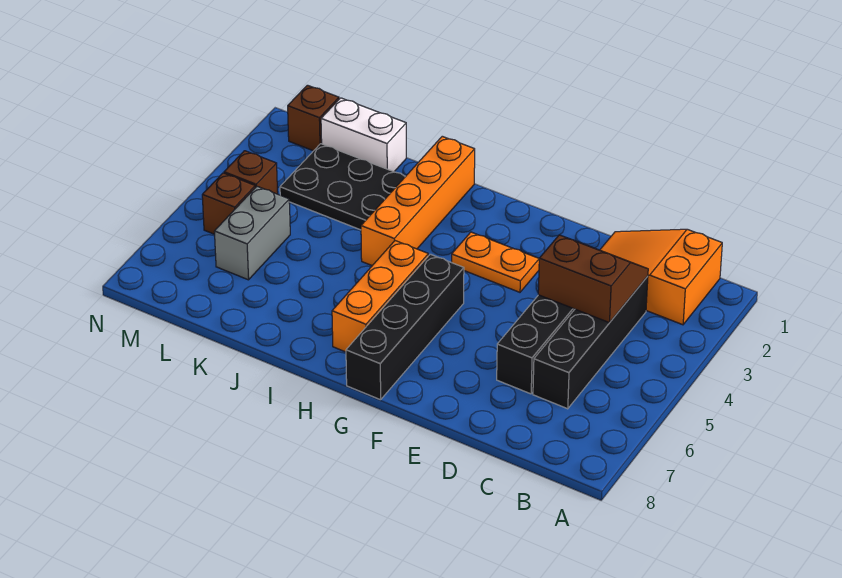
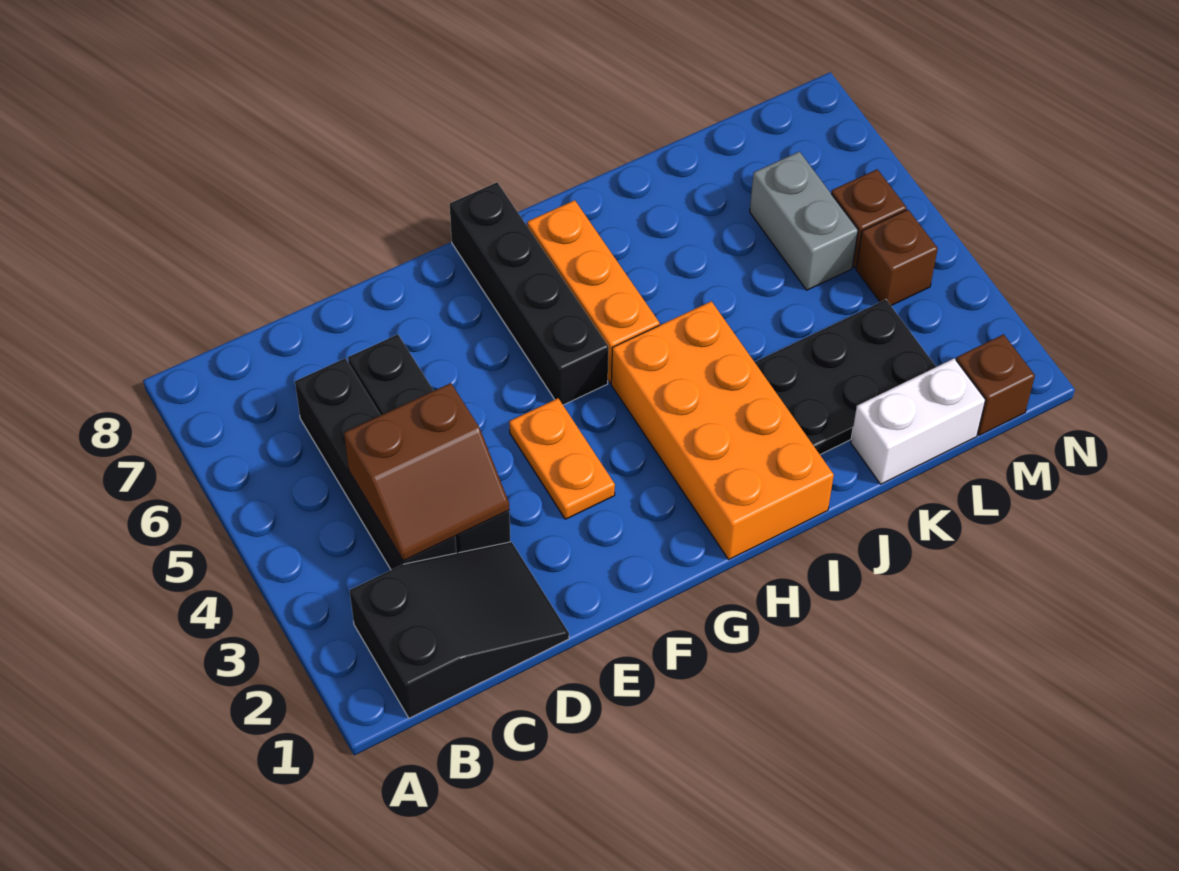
orange 2x3 slope [600,229,722,325] -> black 2x3 slope [349,542,569,718]
orange 1x2 plate [452,232,539,292] -> orange 1x2 plate turned to [509,398,615,519]
orange 1x4 brick [361,136,475,266] -> orange 2x4 brick [611,301,834,559]

